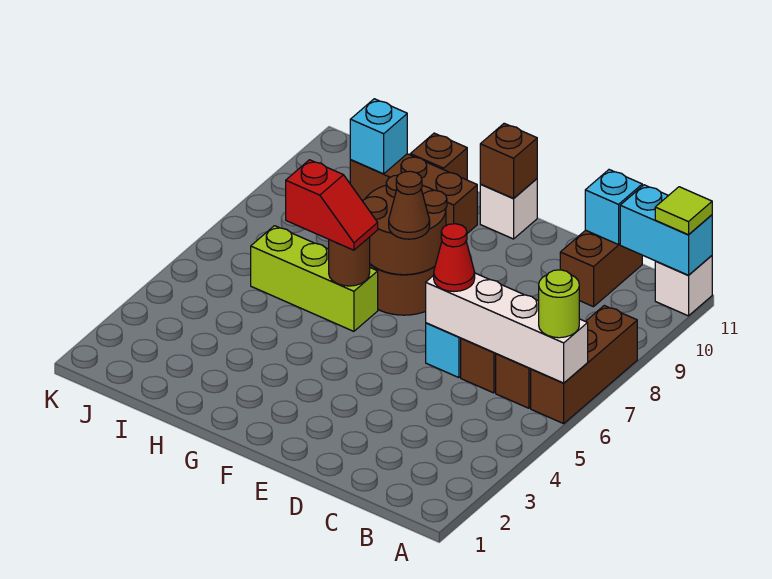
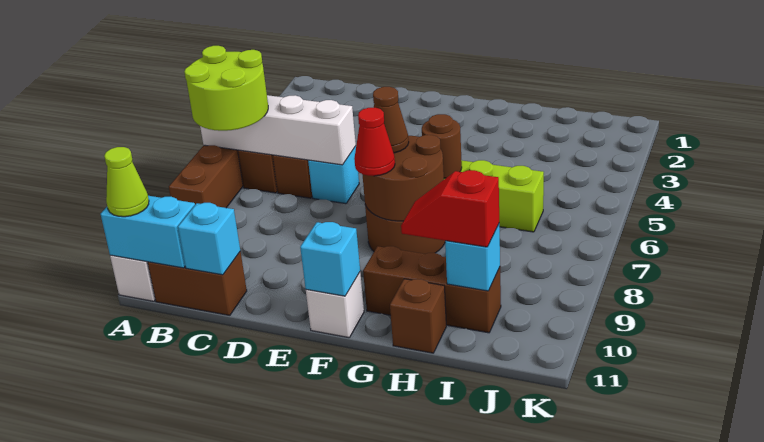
lime 1x1 round brick [539,270,579,338] -> lime 2x2 round brick [184,46,268,131]
lime 1x1 tile [655,187,712,235] -> lime 1x1 cone [104,147,149,217]
brown 1x2 brick [560,230,642,307] -> brown 1x2 brick turned to [148,252,247,315]
red 1x1 cone [434,224,475,292] -> red 1x1 cone moved to [354,108,395,176]
brown 1x1 brick [480,123,537,199] -> cyan 1x1 brick [300,222,360,296]
red 1x2 slope [286,160,378,250] -> red 1x2 slope moved to [401,170,499,247]

